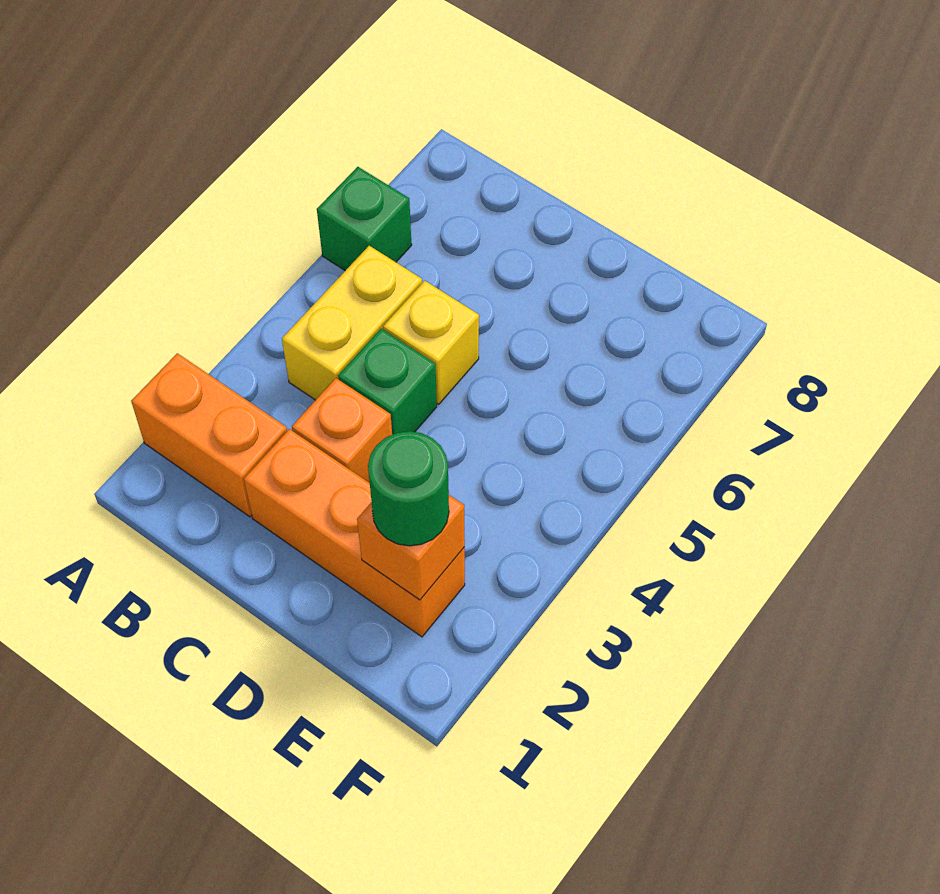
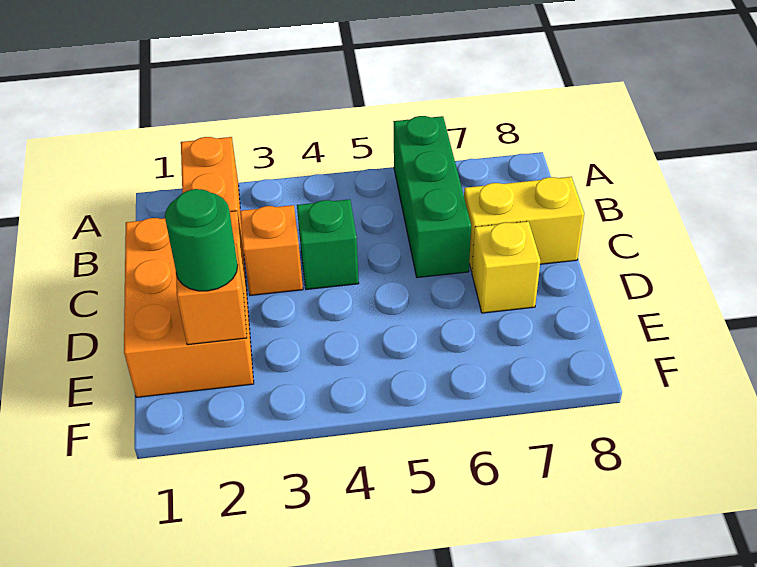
green 1x1 brick [317,167,412,271] -> green 1x3 brick [394,116,471,278]
yellow 1x2 brick [282,246,422,400] -> yellow 1x2 brick moved to [464,177,584,271]
orange 1x3 brick [244,429,465,637] -> orange 2x3 brick [124,211,254,397]
yellow 1x1 brick [383,281,479,404] -> yellow 1x1 brick moved to [472,221,540,313]

